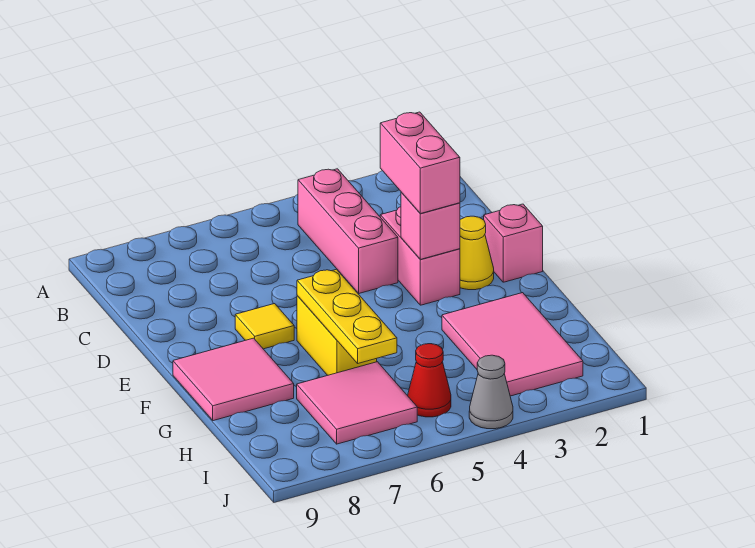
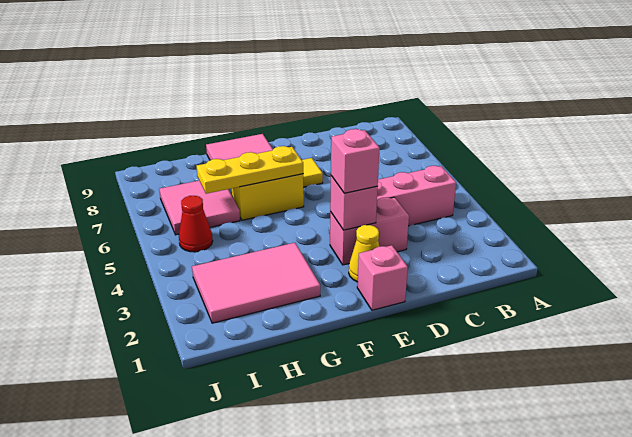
pink 1x2 brick [380,112,460,214] -> pink 1x1 brick [331,129,380,193]
grey 1x1 cone [469,355,513,429] -> none

